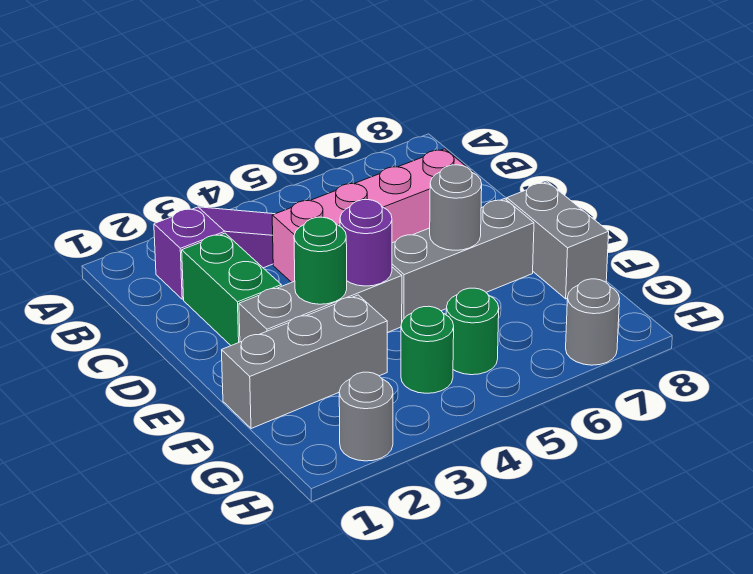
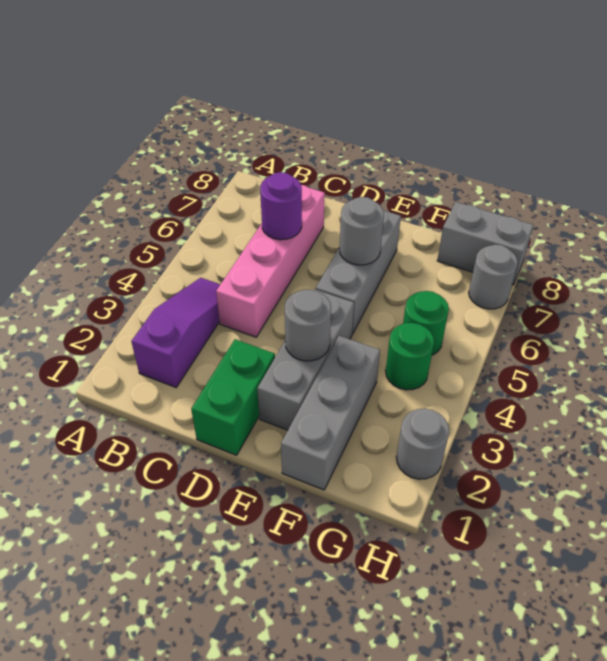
green 1x2 brick [182,233,281,346] -> green 1x2 brick turned to [191,339,275,455]
green 1x1 round brick [294,217,347,304] -> grey 1x1 round brick [285,290,331,361]
purple 1x1 round brick [340,200,392,286] -> purple 1x1 round brick moved to [260,172,302,240]
grey 1x2 brick [507,182,609,299] -> grey 1x2 brick moved to [437,202,533,285]

